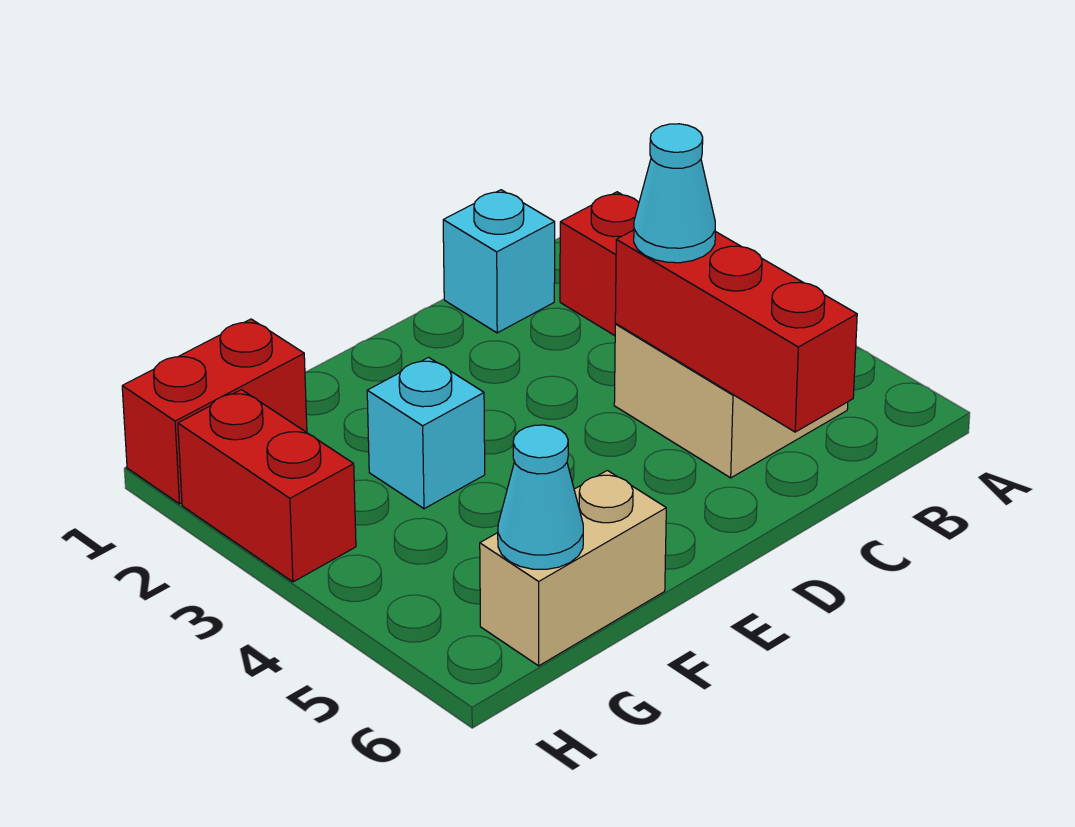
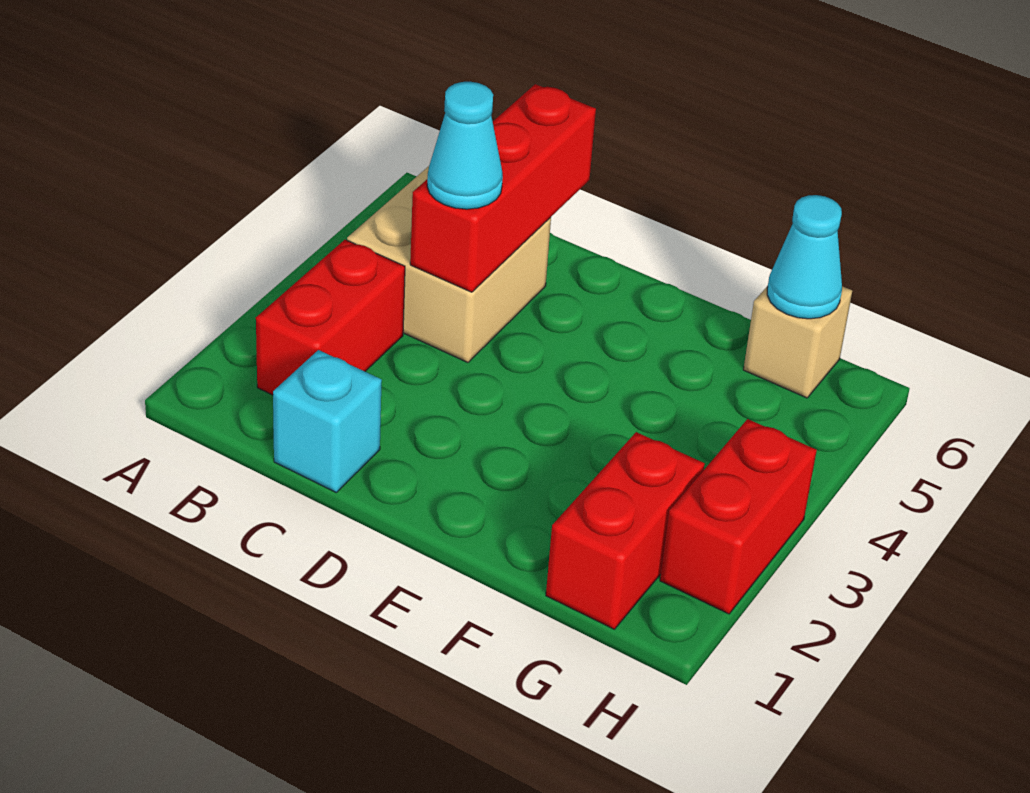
cyan 1x1 brick [367,357,485,509] -> none
tan 1x2 brick [480,470,666,666] -> tan 1x1 brick [743,286,852,398]
red 1x2 brick [122,319,307,504] -> red 1x2 brick turned to [546,432,705,629]

